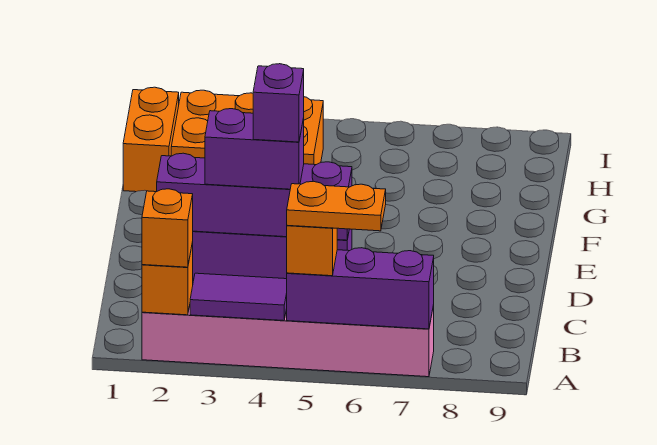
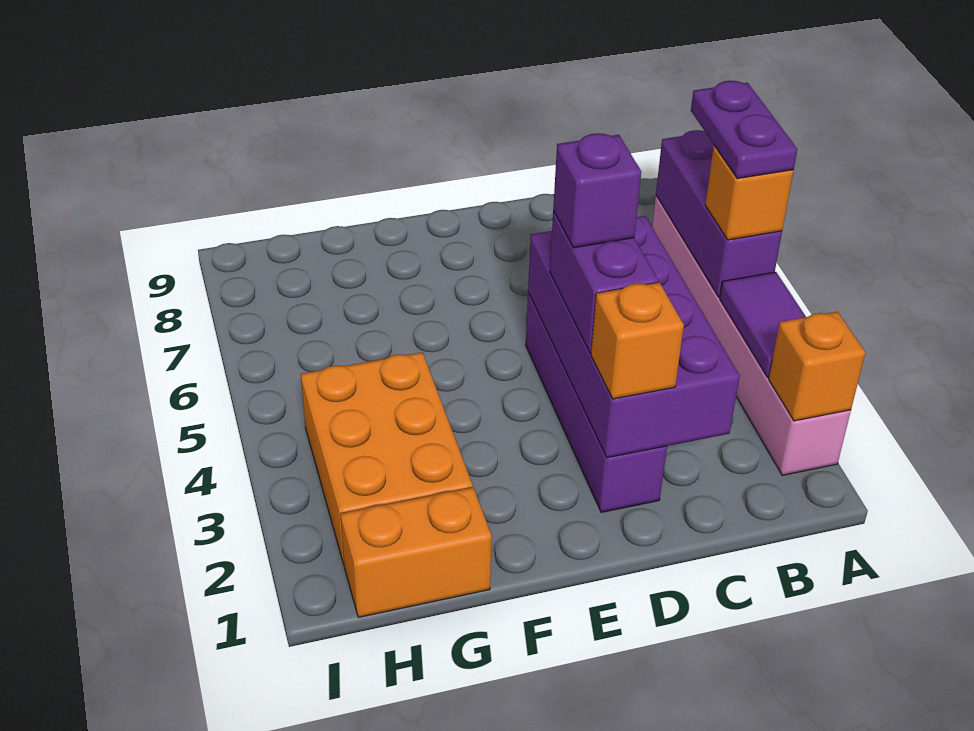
orange 1x1 brick [142,189,193,267] -> orange 1x1 brick moved to [591,282,684,399]
orange 1x2 plate [287,181,386,231] -> purple 1x2 plate [691,81,797,179]
purple 1x4 brick [157,153,352,240] -> purple 2x4 brick [528,216,740,458]

